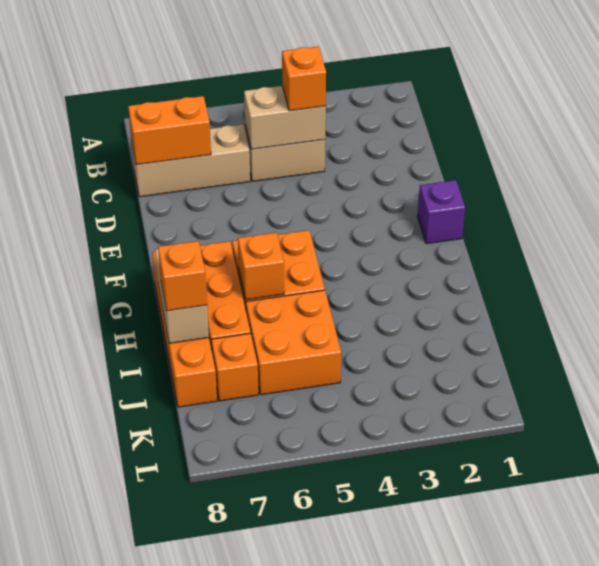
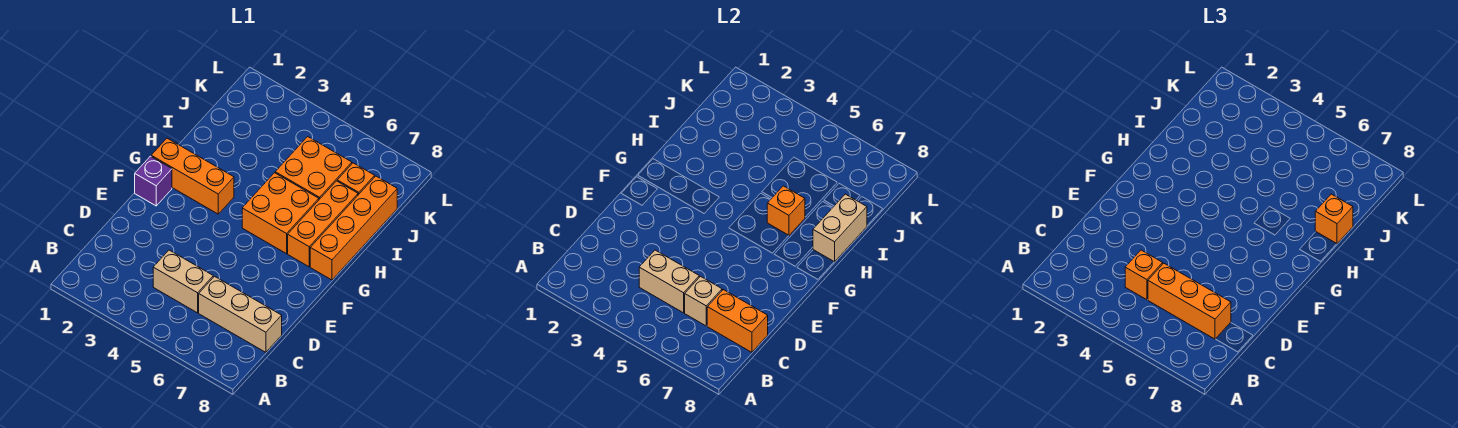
none -> orange 1x3 brick [1148,263,1231,339]
none -> tan 1x1 brick [685,276,722,326]
none -> orange 1x3 brick [151,138,234,214]

